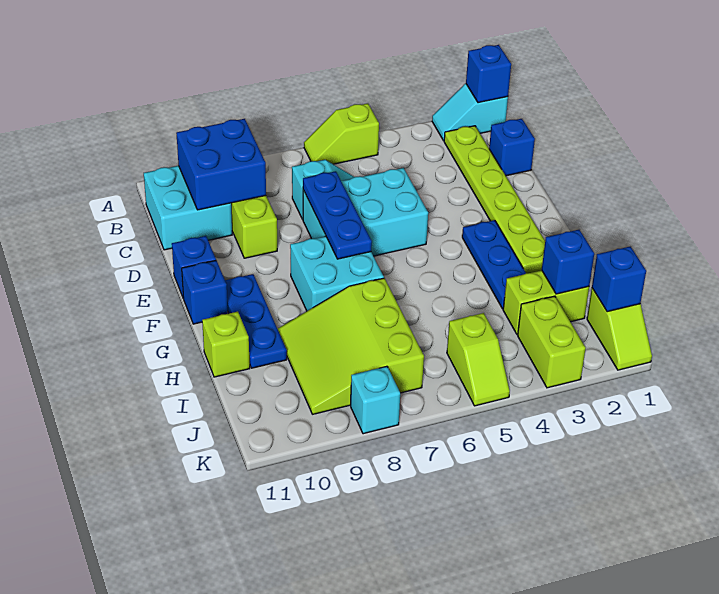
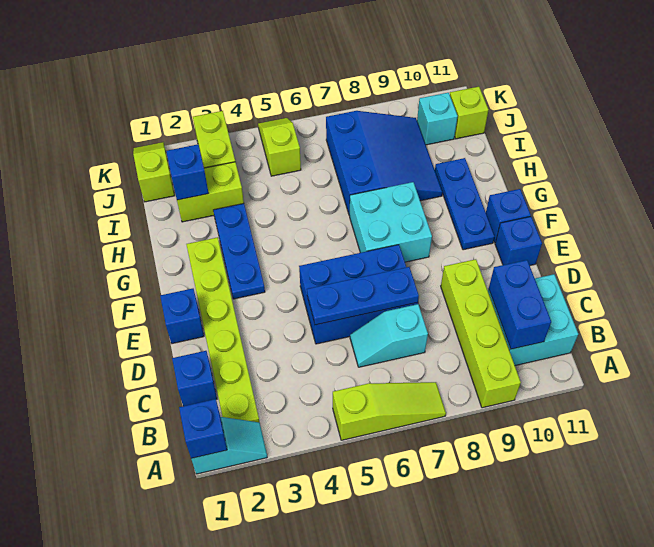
lime 1x2 slope [304,103,379,164] -> lime 1x3 slope [333,382,446,440]
blue 2x2 brick [176,119,266,210] -> blue 1x2 brick [489,260,551,349]
cyan 2x3 brick [303,168,428,256] -> blue 2x3 brick [299,245,418,344]
blue 1x3 plate [303,171,372,259] -> blue 1x3 plate turned to [307,267,419,325]
lime 3x3 slope [278,278,424,414] -> blue 3x3 slope [326,111,442,216]
lime 1x1 brick [202,312,250,377] -> lime 1x1 brick moved to [450,87,488,139]
blue 1x1 brick [592,247,646,312] -> blue 1x1 brick moved to [160,289,204,344]
cyan 1x1 brick [351,366,400,434] -> cyan 1x1 brick moved to [417,93,458,145]

